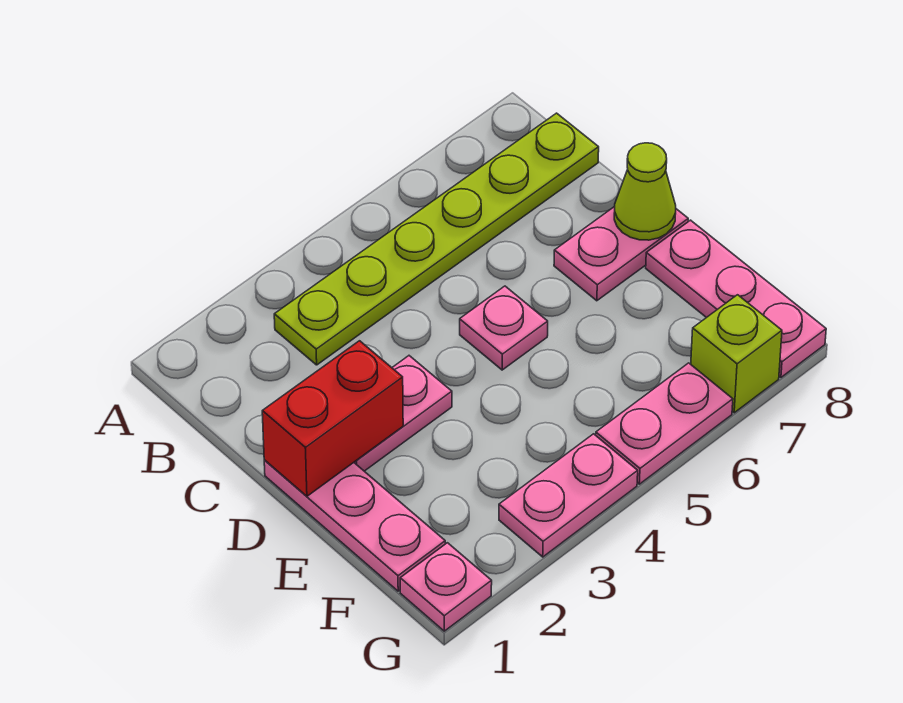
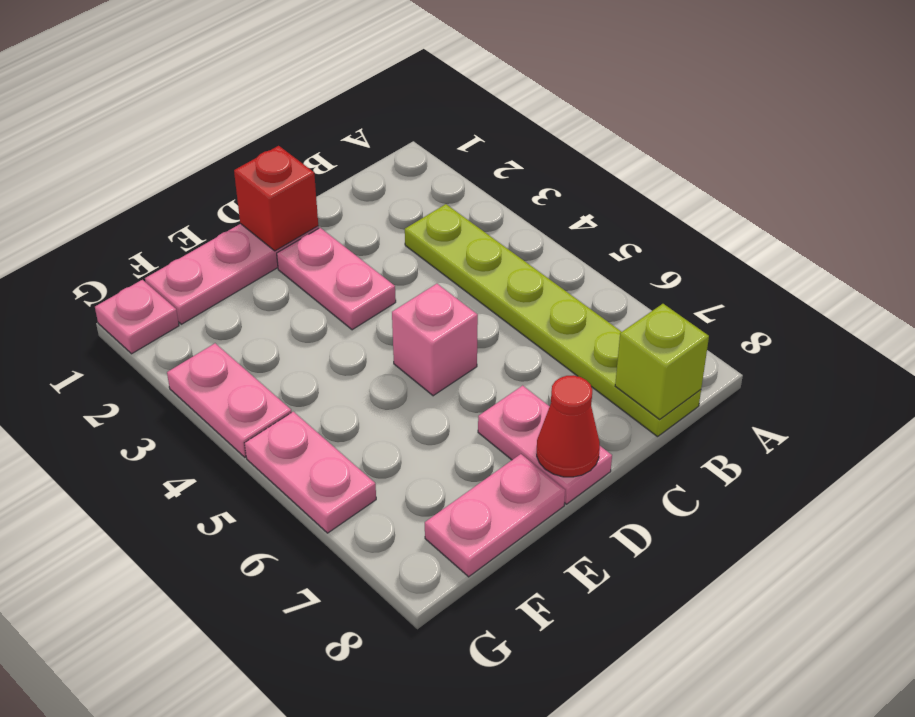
red 1x2 brick [262,341,403,496] -> red 1x1 brick [234,146,318,251]
pink 1x1 plate [460,286,548,370] -> pink 1x1 brick [392,284,478,396]
lime 1x1 cone [614,143,676,240] -> red 1x1 cone [537,375,600,477]
pink 1x3 plate [646,220,826,377] -> pink 1x2 plate [425,454,565,577]
lime 1x1 brick [691,295,782,413] -> lime 1x1 brick moved to [615,304,709,419]

